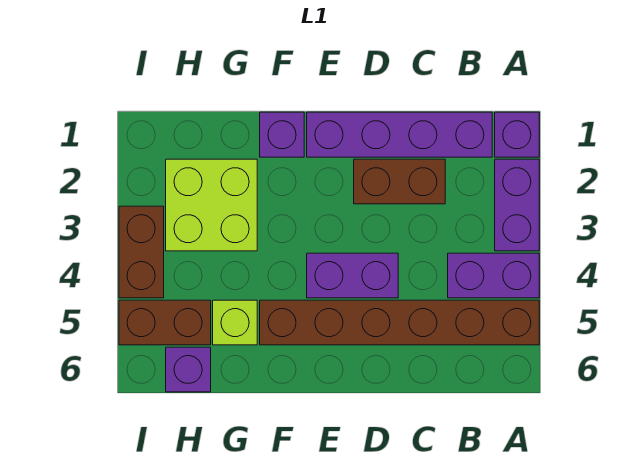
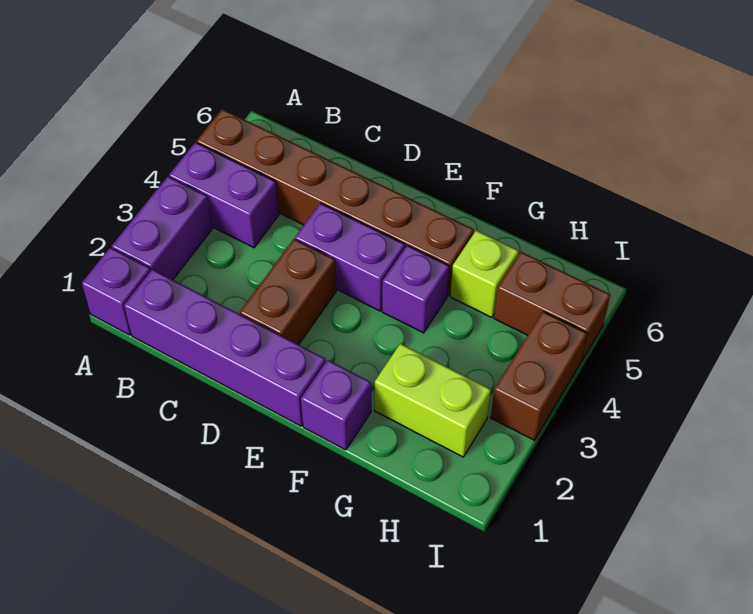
brown 1x2 brick [354,159,445,204] -> brown 1x2 brick turned to [240,239,336,345]
lime 2x2 brick [166,159,257,251] -> lime 1x2 brick [375,344,491,457]
purple 1x1 brick [166,347,211,392] -> purple 1x1 brick moved to [382,245,449,333]

